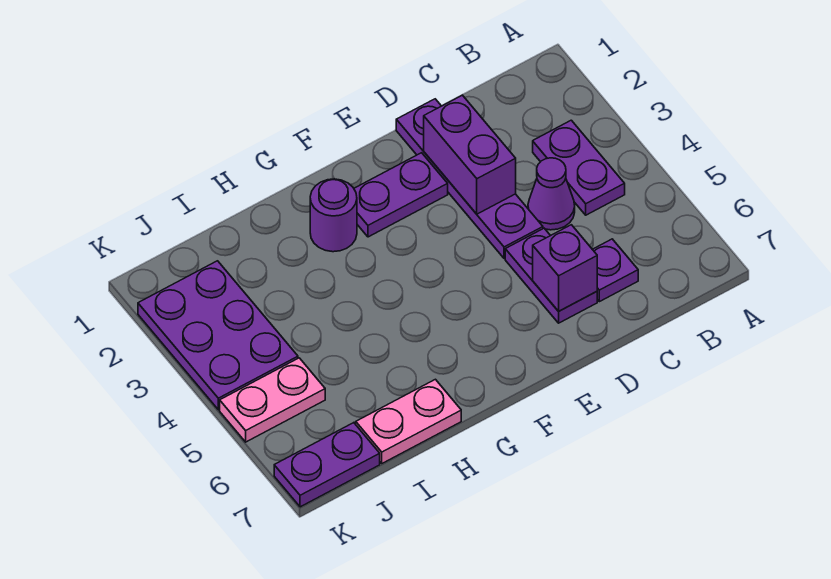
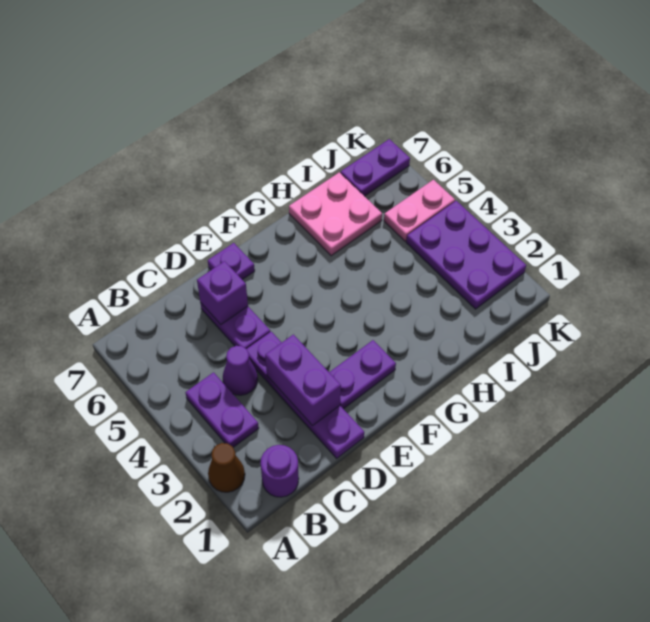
none -> brown 1x1 cone [208,443,245,492]
purple 1x1 plate [592,239,638,302] -> purple 1x1 plate moved to [208,243,255,280]
purple 1x1 round brick [310,179,357,252] -> purple 1x1 round brick moved to [261,445,299,497]
pink 1x2 plate [356,379,461,463] -> pink 2x2 plate [289,172,382,256]

